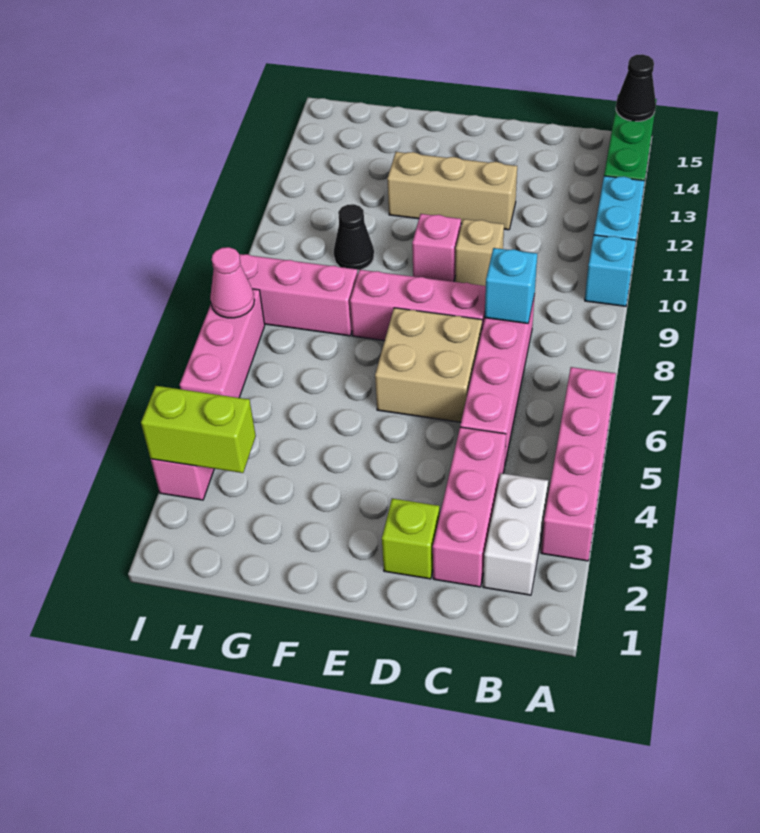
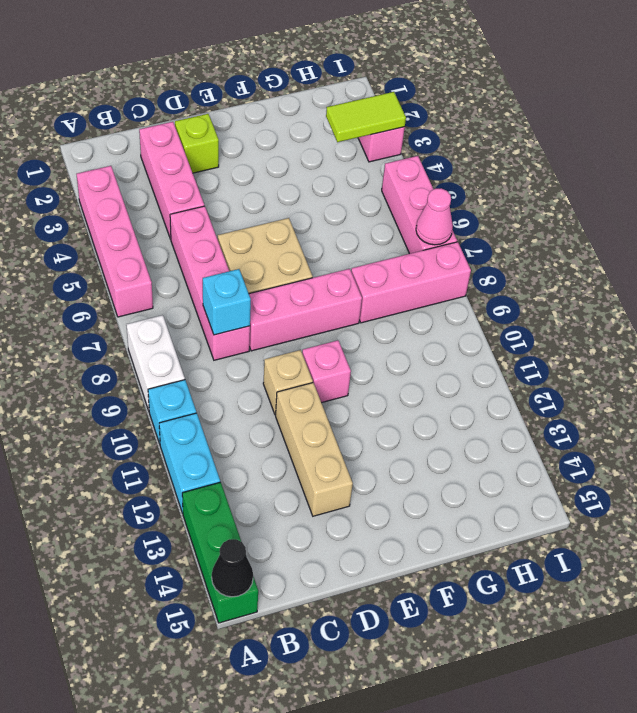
white 1x2 brick [483,473,548,595] -> white 1x2 brick moved to [126,315,185,411]
tan 1x3 brick [387,152,517,230] -> tan 1x3 brick turned to [276,383,353,516]
black 1x1 cone [334,204,374,270] -> none
lime 1x2 brick [141,386,256,473] -> lime 1x2 tile [326,92,406,142]

